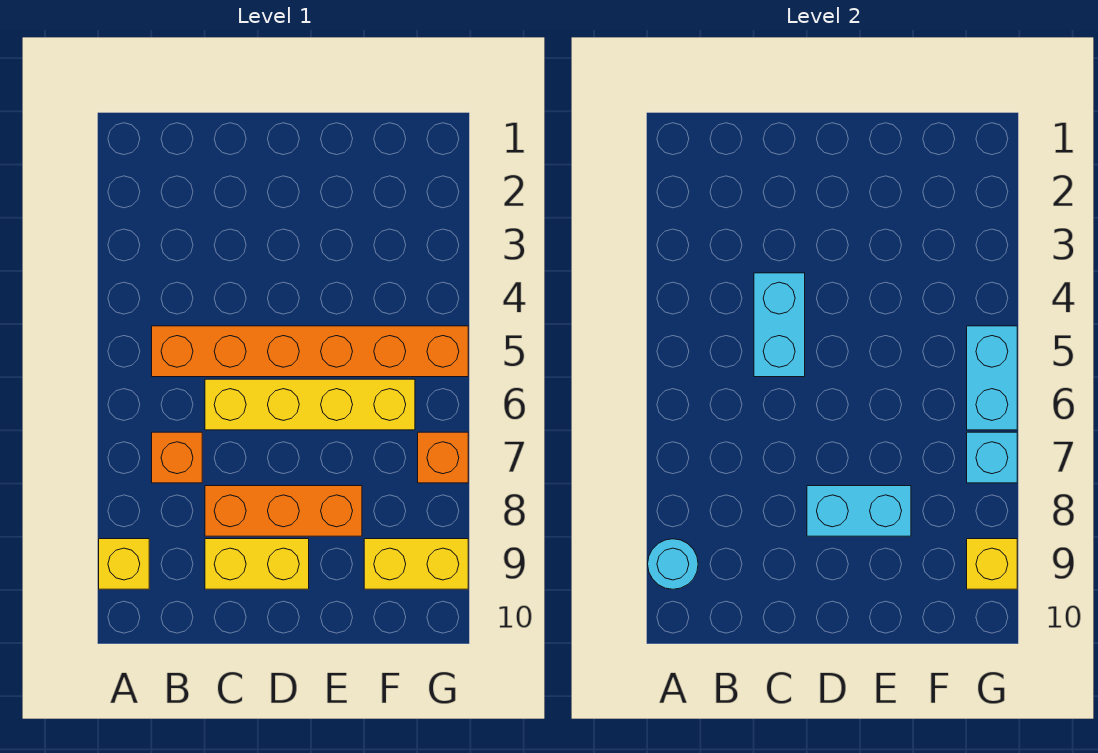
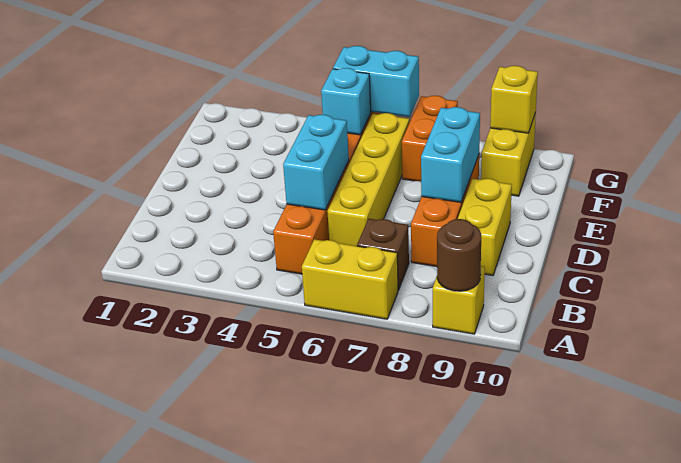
none -> yellow 1x2 brick [302,239,398,319]
cyan 1x1 round brick [648,539,698,589] -> brown 1x1 round brick [437,219,481,291]
orange 1x1 brick [152,432,202,483] -> brown 1x1 brick [357,219,409,290]
cyan 1x2 brick [754,273,805,377] -> cyan 1x2 brick turned to [283,115,349,210]
orange 1x1 brick [418,432,468,483] -> orange 1x2 brick [402,96,458,181]
cyan 1x1 brick [967,432,1017,483] -> cyan 1x1 brick moved to [321,68,371,135]

